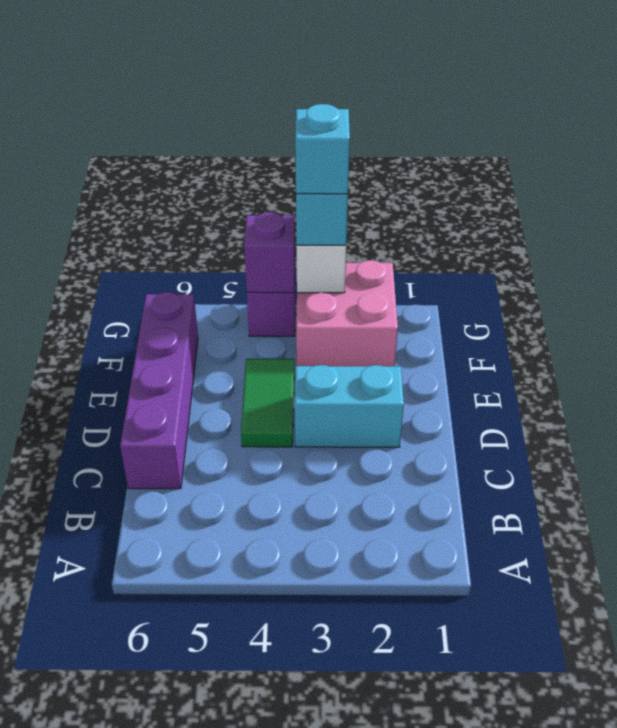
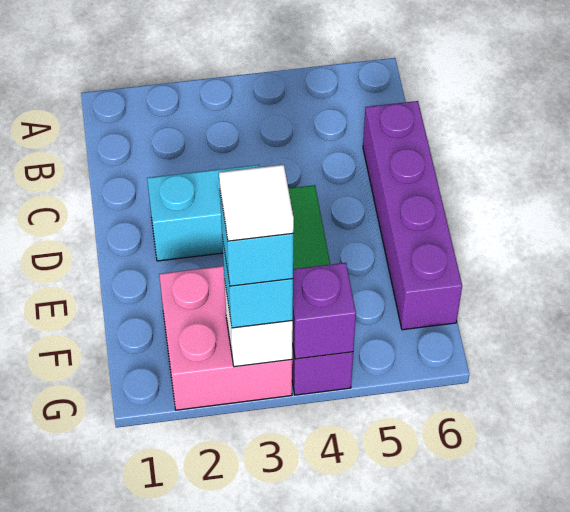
none -> white 1x1 tile [219,165,294,241]

